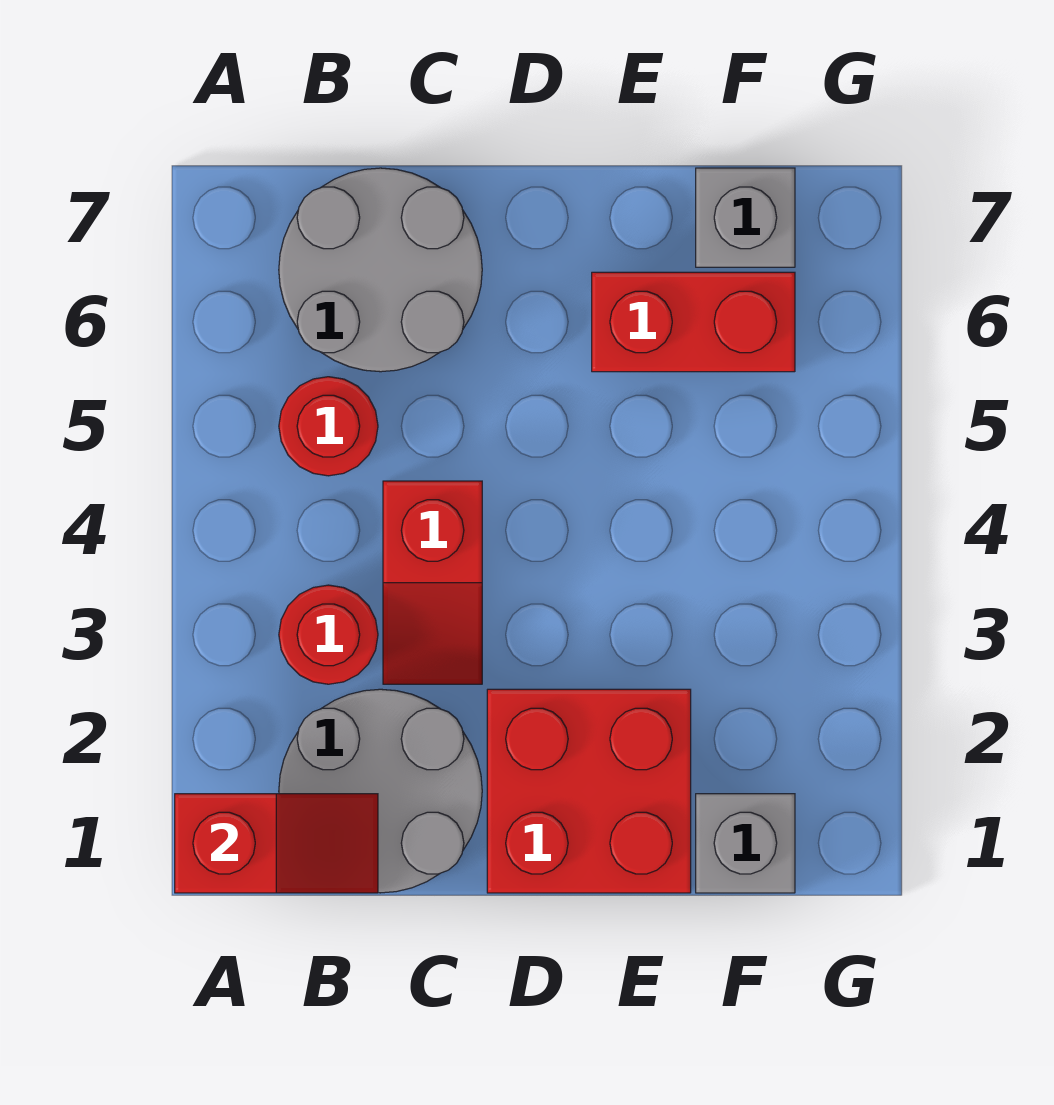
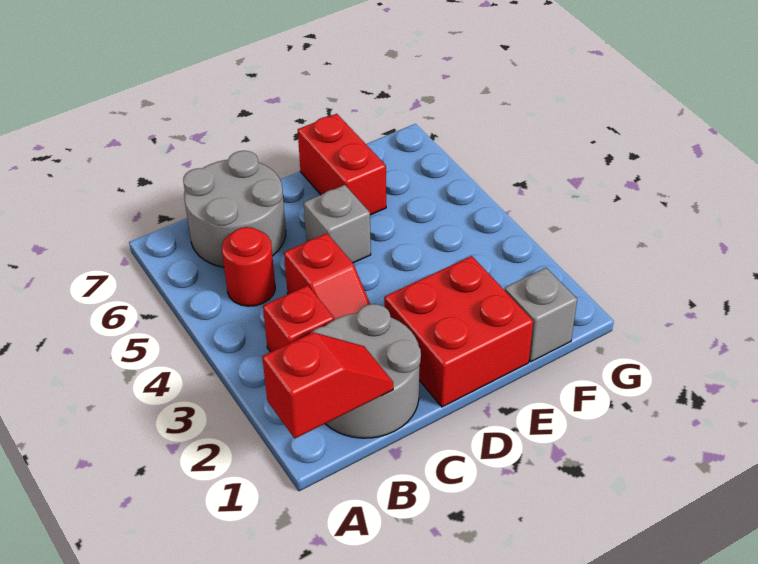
red 1x1 round brick [279,585,378,684] -> red 1x1 brick [263,285,334,352]
red 1x2 brick [592,272,795,372] -> red 1x2 brick turned to [298,114,386,215]
grey 1x1 brick [696,168,795,267] -> grey 1x1 brick moved to [304,185,371,263]

